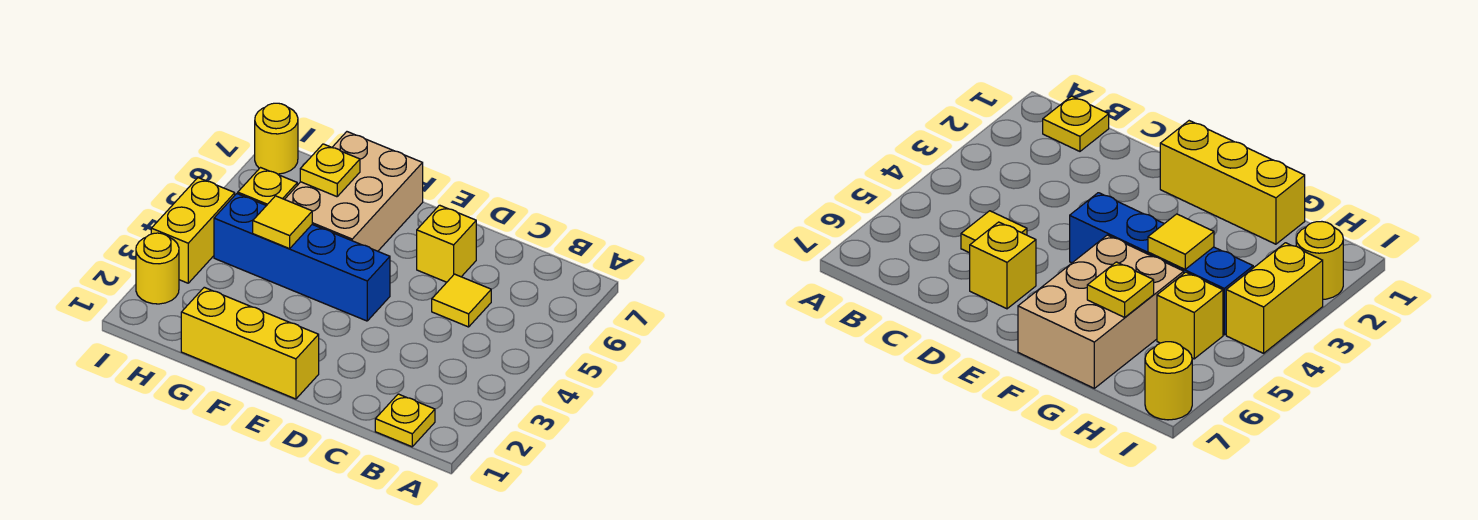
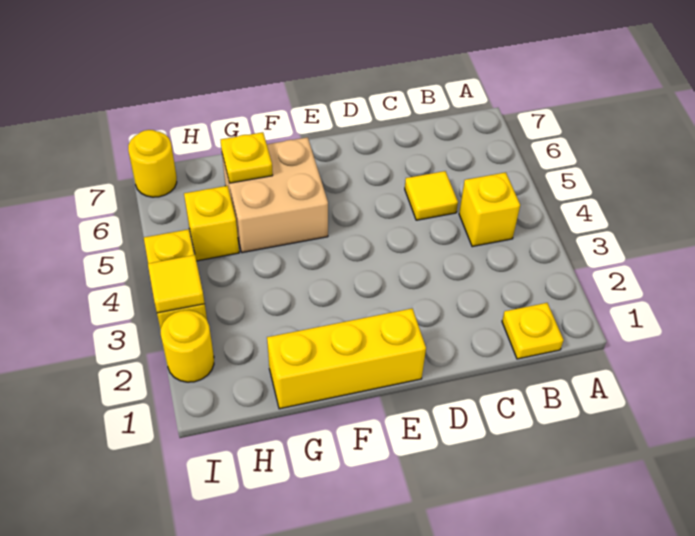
yellow 1x1 brick [417,205,476,282] -> yellow 1x1 brick moved to [459,172,520,247]
blue 1x4 brick [214,194,390,321] -> none
tan 2x3 brick [285,132,423,251] -> tan 2x2 brick [222,137,328,253]
yellow 1x1 tile [253,196,312,249] -> yellow 1x1 tile moved to [148,255,205,313]

